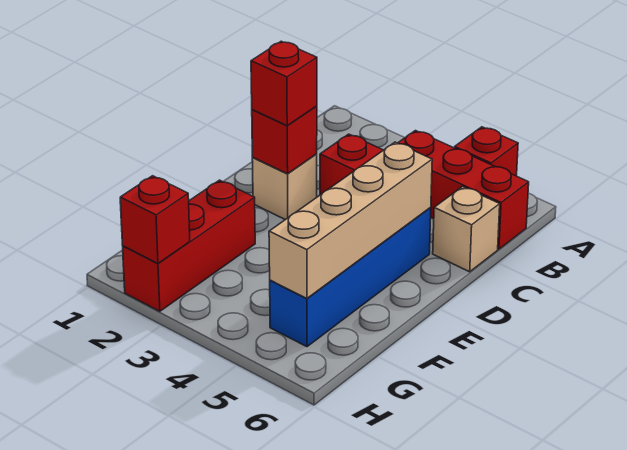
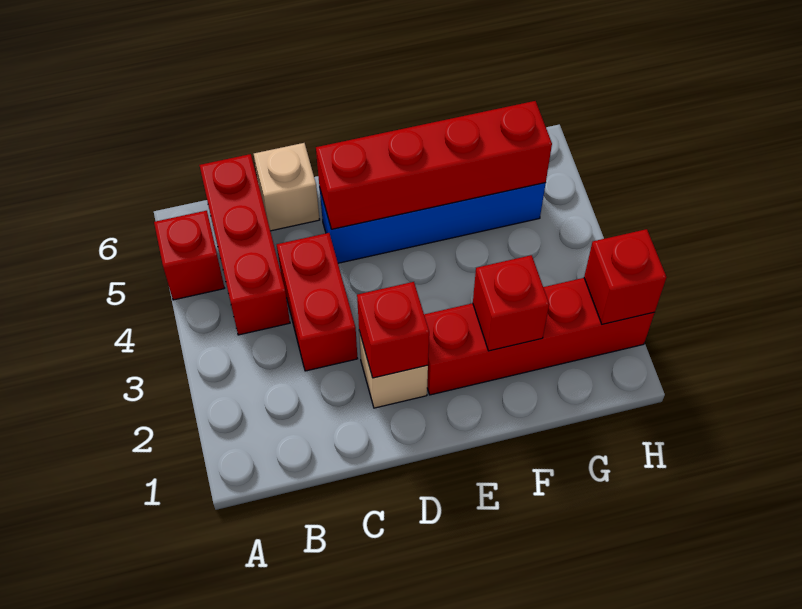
red 1x1 brick [251,41,317,125] -> red 1x1 brick moved to [473,255,549,351]
tan 1x4 brick [269,142,432,298] -> red 1x4 brick [316,101,552,229]
red 1x3 brick [123,180,255,311] -> red 1x4 brick [424,278,654,395]

